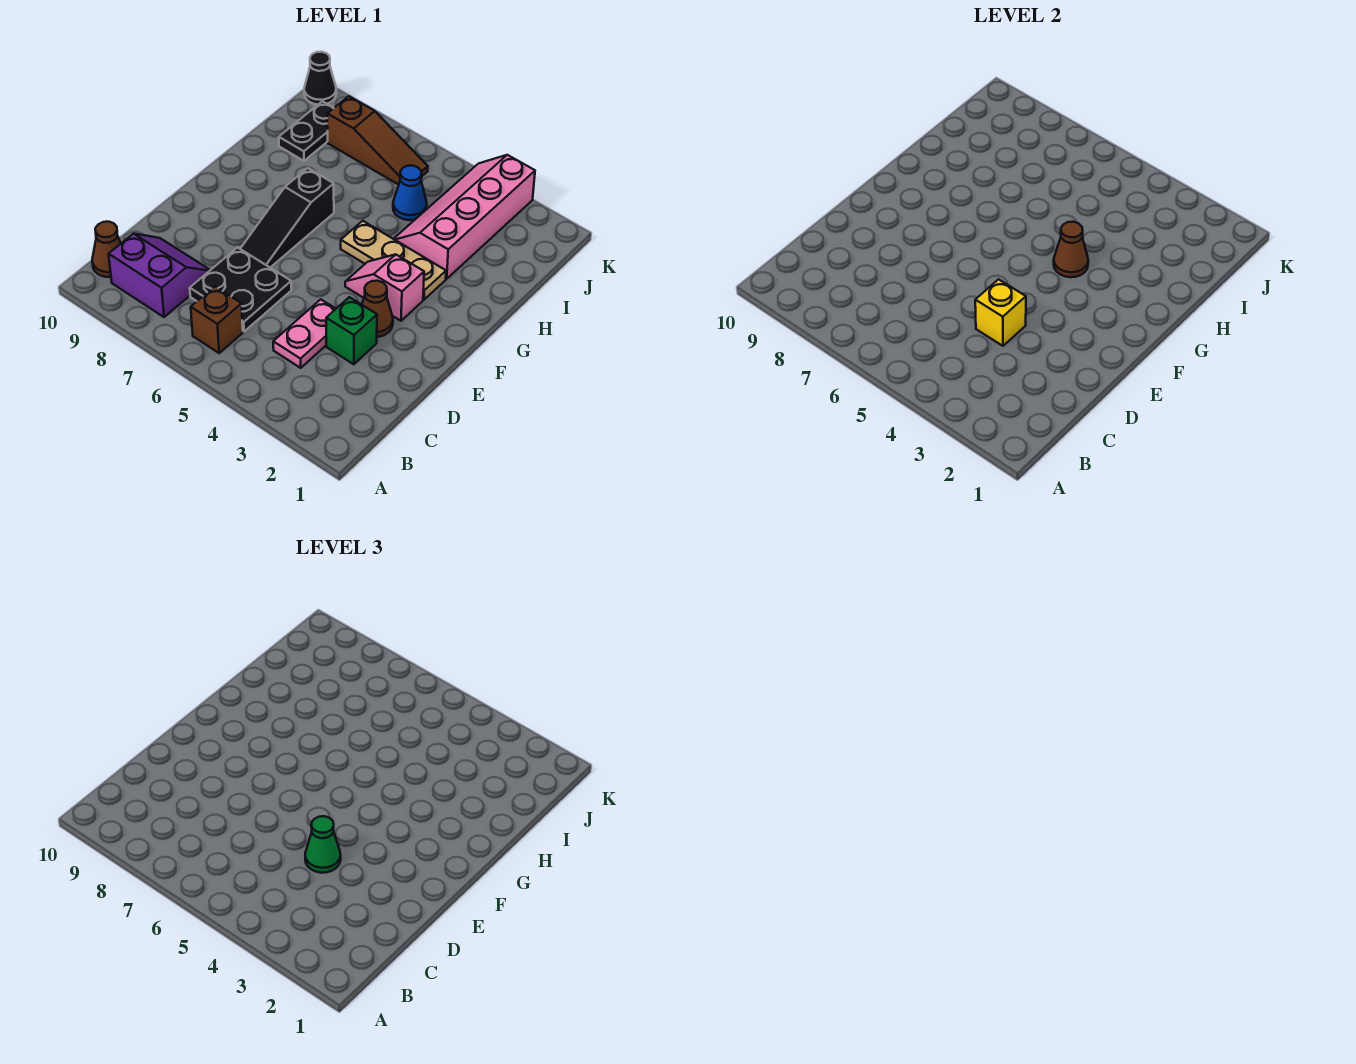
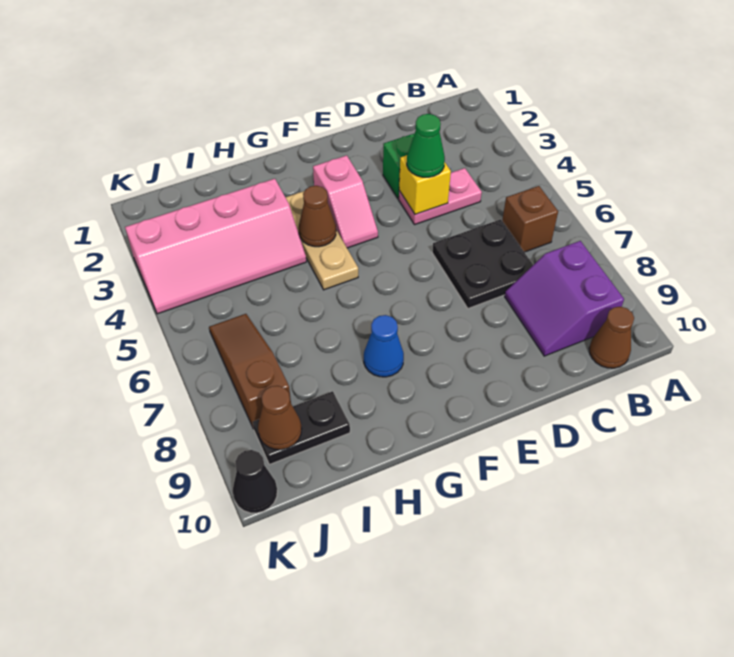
brown 1x1 cone [362,281,393,337] -> brown 1x1 cone moved to [258,386,302,450]
black 1x3 slope [240,168,334,267] -> none
blue 1x1 cone [393,166,427,220] -> blue 1x1 cone moved to [364,315,404,377]

